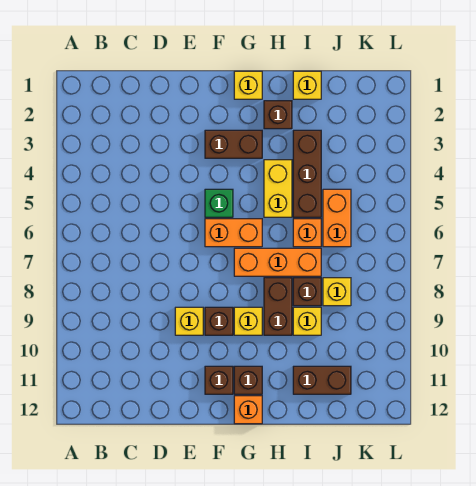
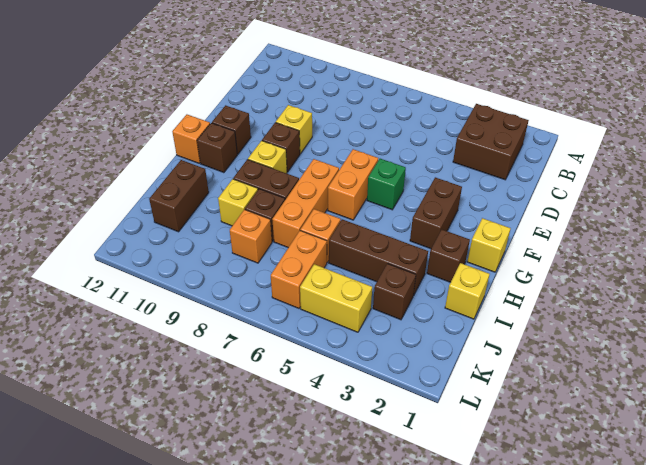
none -> brown 2x2 brick [453,104,529,180]
yellow 1x2 brick [264,160,292,217] -> yellow 1x2 brick moved to [300,264,372,332]
none -> brown 1x1 brick [373,264,416,320]
orange 1x2 brick [323,189,351,247] -> orange 1x2 brick turned to [271,231,327,308]
yellow 1x1 brick [323,278,351,306] -> orange 1x1 brick [230,209,272,263]

